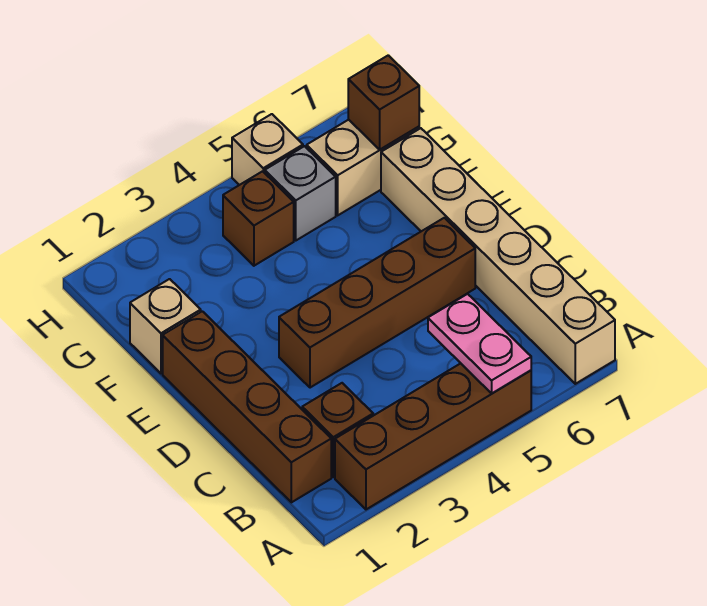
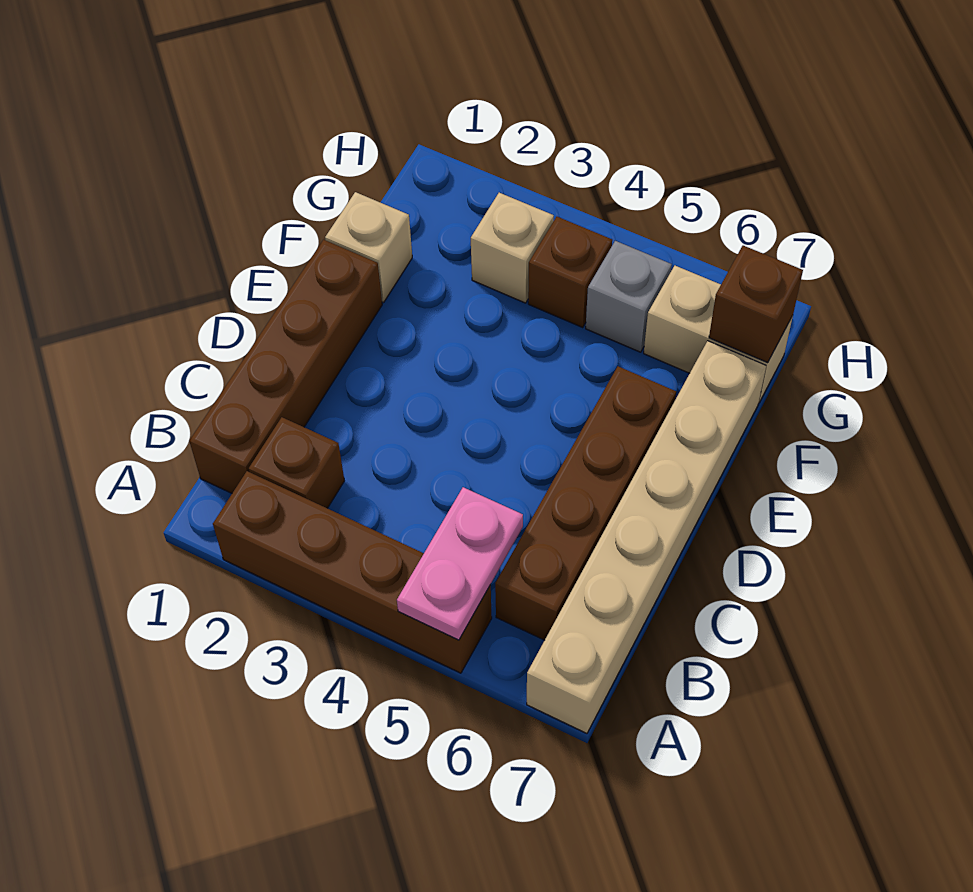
brown 1x4 brick [279,218,475,388] -> brown 1x4 brick turned to [495,366,676,640]
tan 1x1 brick [232,114,303,185] -> tan 1x1 brick moved to [471,193,554,303]

